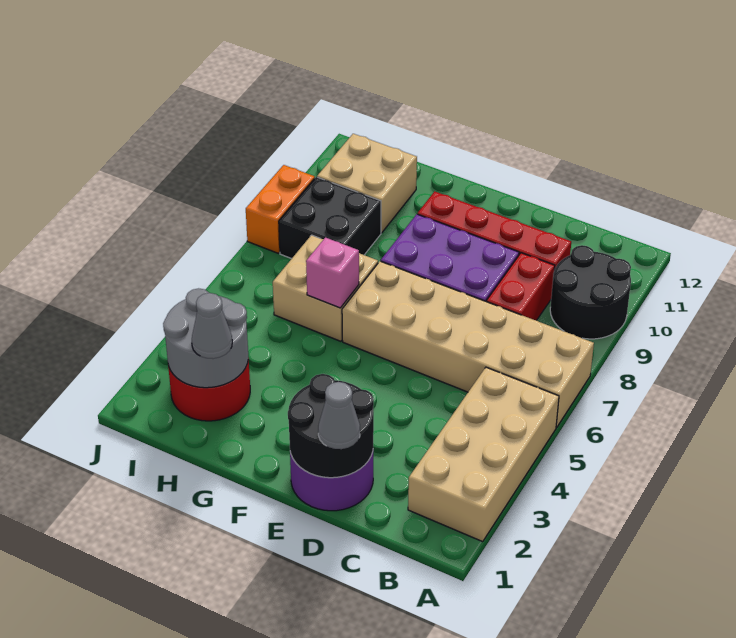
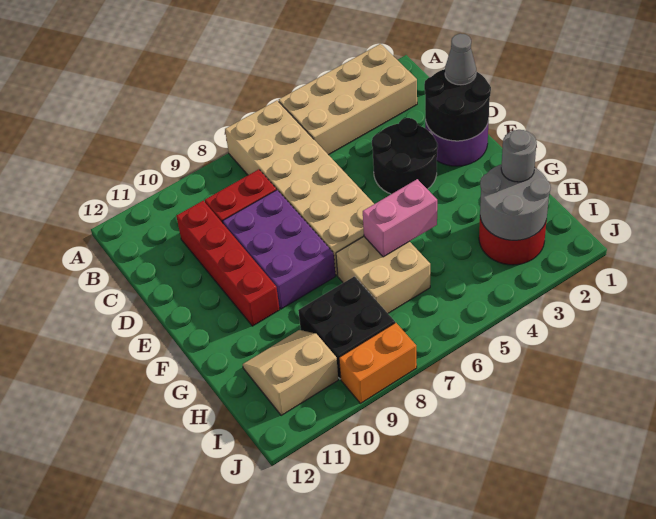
black 2x2 round brick [550,245,631,339] -> black 2x2 round brick moved to [372,118,438,194]
pink 1x1 brick [306,238,359,308] -> pink 1x2 brick [363,179,437,257]
grey 1x1 cone [192,293,232,359] -> grey 1x1 round brick [501,130,537,182]
tan 2x2 brick [317,134,417,233] -> tan 2x2 slope [243,330,338,415]

